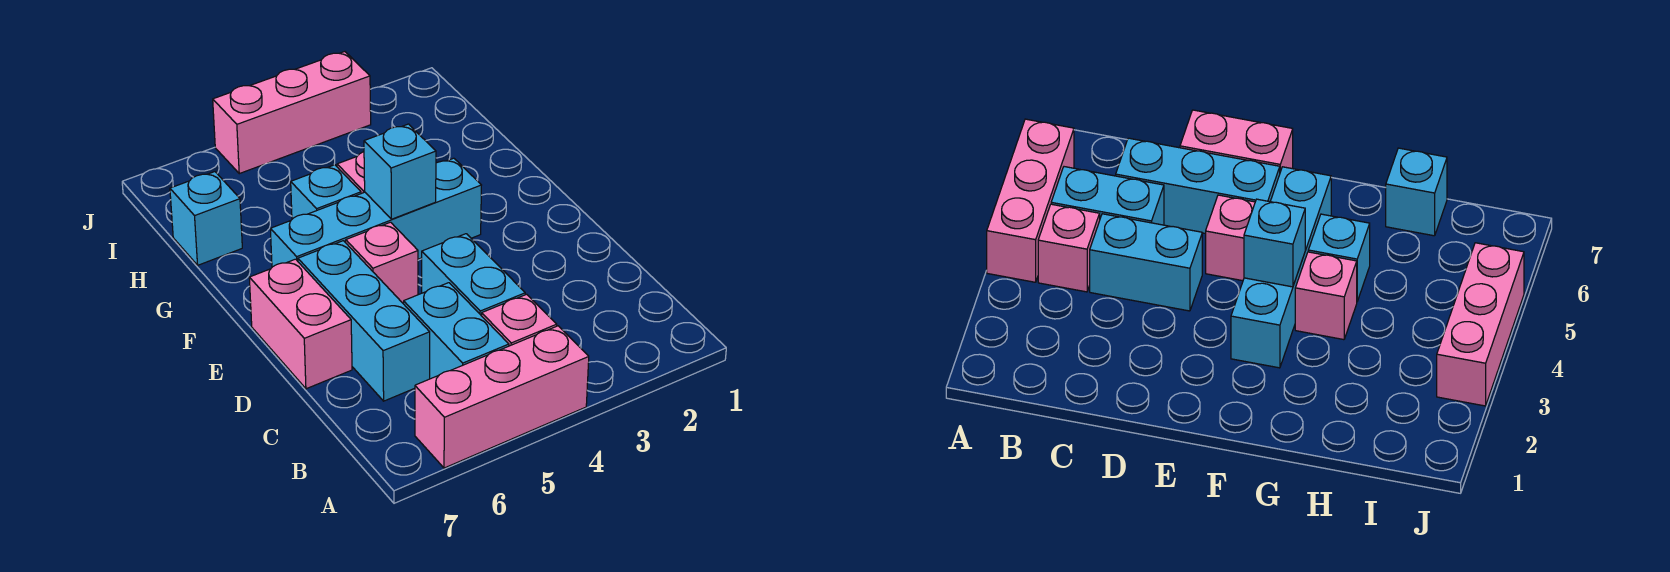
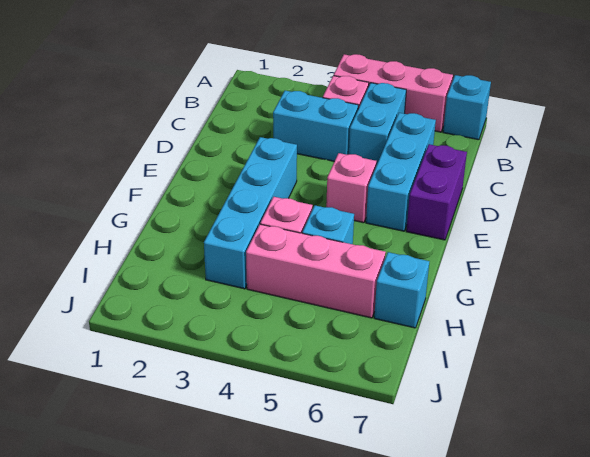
cyan 1x2 brick [422,234,525,316] -> cyan 1x2 brick turned to [273,91,358,161]
pink 1x2 brick [249,259,352,389] -> purple 1x2 brick [406,144,467,240]
cyan 1x4 brick [270,158,481,267] -> cyan 1x4 brick turned to [204,137,297,289]
cyan 1x1 brick [364,124,436,219] -> cyan 1x1 brick moved to [443,75,491,140]
pink 1x3 brick [213,52,371,174] -> pink 1x3 brick moved to [246,224,386,318]

